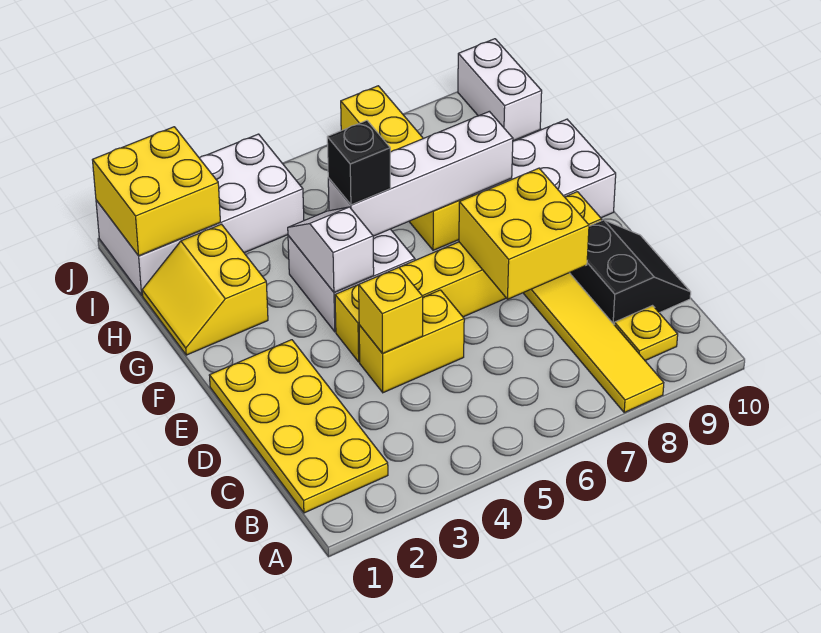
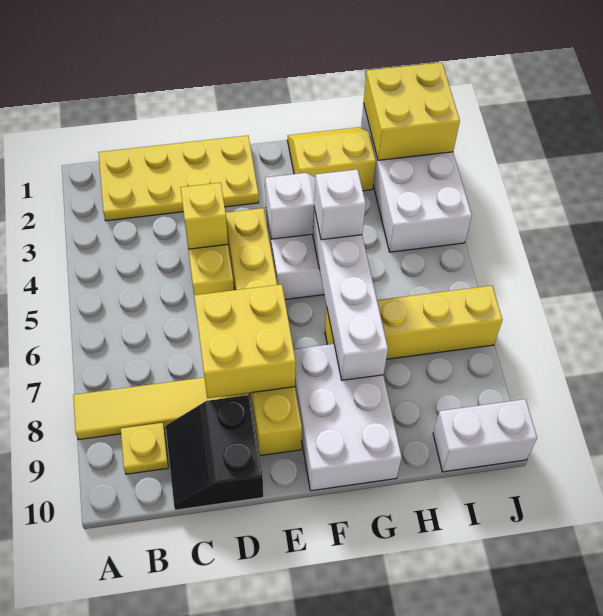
black 2x2 slope [570,220,691,324] -> black 2x2 slope turned to [166,395,263,510]
black 1x1 brick [327,120,391,205] -> white 1x1 brick [314,169,366,240]

